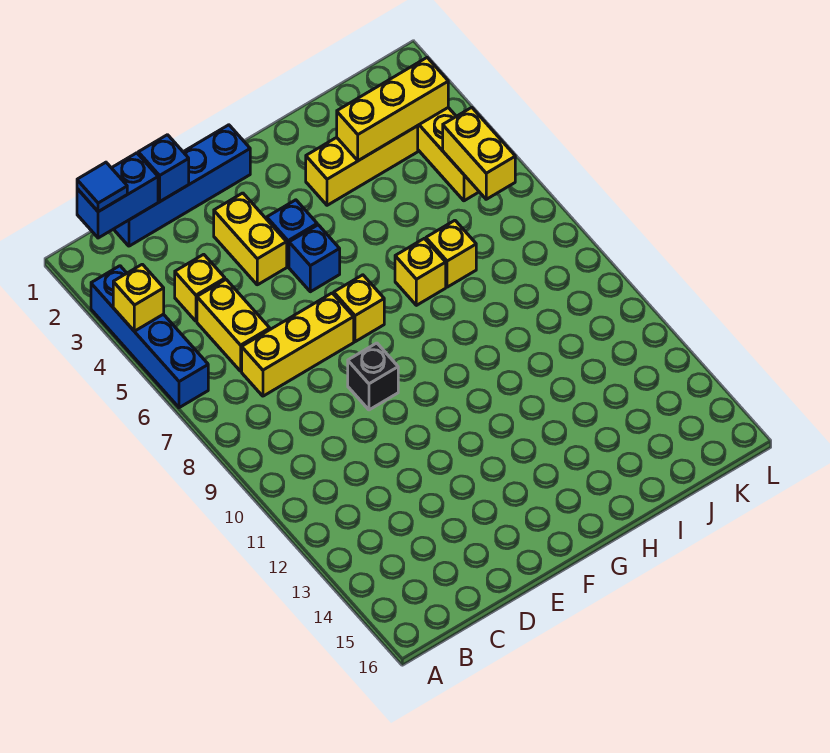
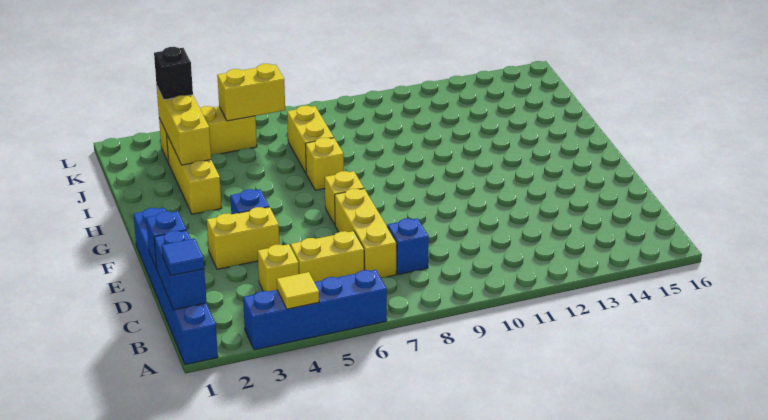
yellow 1x1 brick [113,264,164,331] -> yellow 1x1 tile [277,272,319,309]
blue 1x4 brick [114,125,250,246] -> blue 1x6 brick [133,208,218,365]
black 1x1 brick [348,343,398,410] -> black 1x1 brick moved to [154,47,193,100]
blue 1x1 brick [289,225,340,292] -> blue 1x1 brick moved to [387,218,429,275]
yellow 1x1 brick [426,220,476,287] -> yellow 1x2 brick [287,106,334,173]

